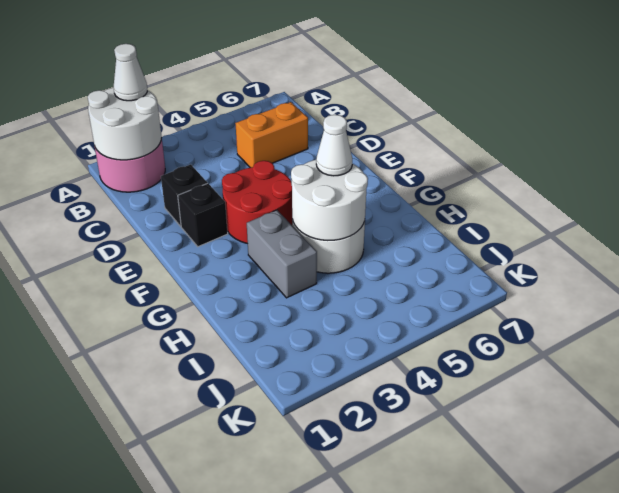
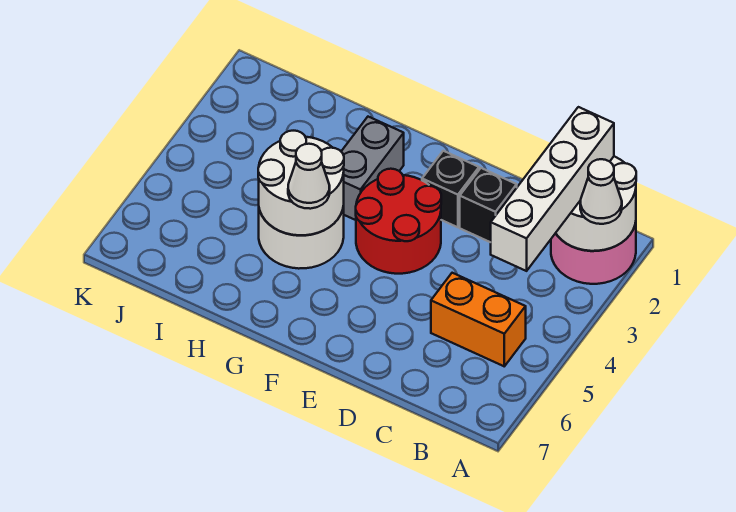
none -> white 1x4 brick [491,107,614,271]
orange 1x2 brick [235,102,308,168] -> orange 1x2 brick turned to [431,273,526,366]
grey 1x2 brick [247,210,317,298] -> grey 1x2 brick turned to [341,117,404,220]

